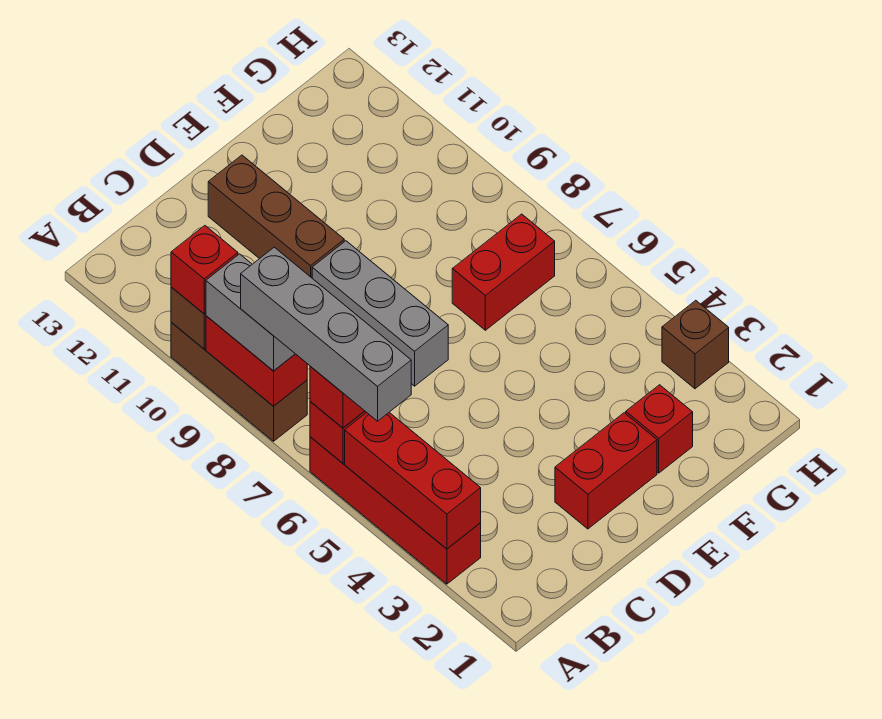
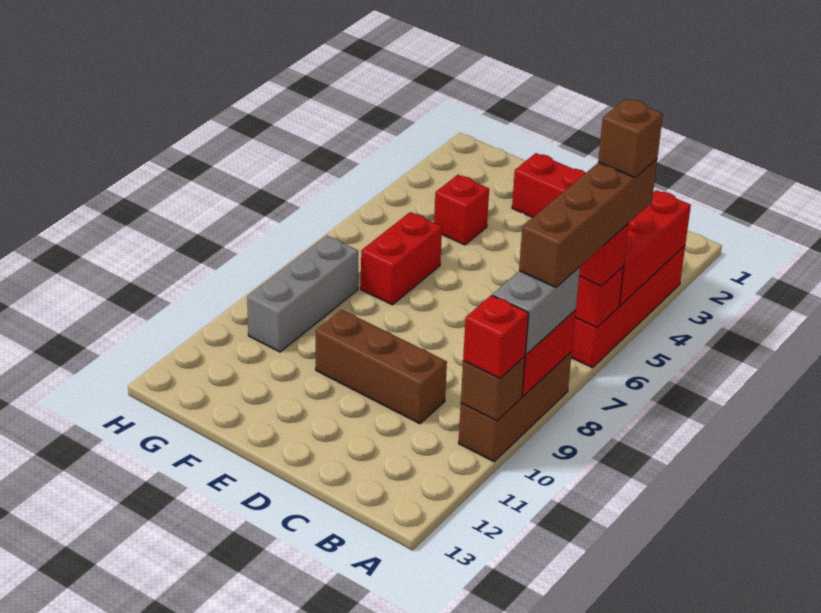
grey 1x4 brick [241,247,411,421] -> brown 1x4 brick [519,159,657,287]
grey 1x3 brick [312,241,448,386] -> grey 1x3 brick moved to [247,236,358,352]
brown 1x3 brick [208,155,344,278] -> brown 1x3 brick turned to [316,310,447,424]
red 1x1 brick [626,385,693,473] -> red 1x1 brick moved to [434,175,489,245]
red 1x2 brick [452,214,555,330] -> red 1x2 brick turned to [361,212,442,305]
brown 1x1 brick [662,300,729,389] -> brown 1x1 brick moved to [598,99,663,178]

